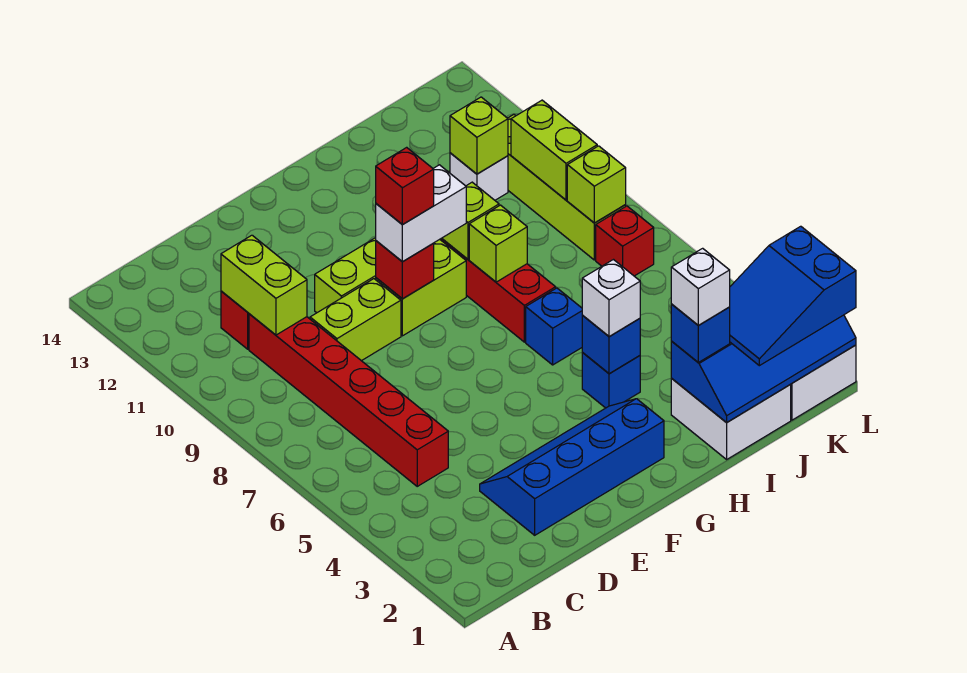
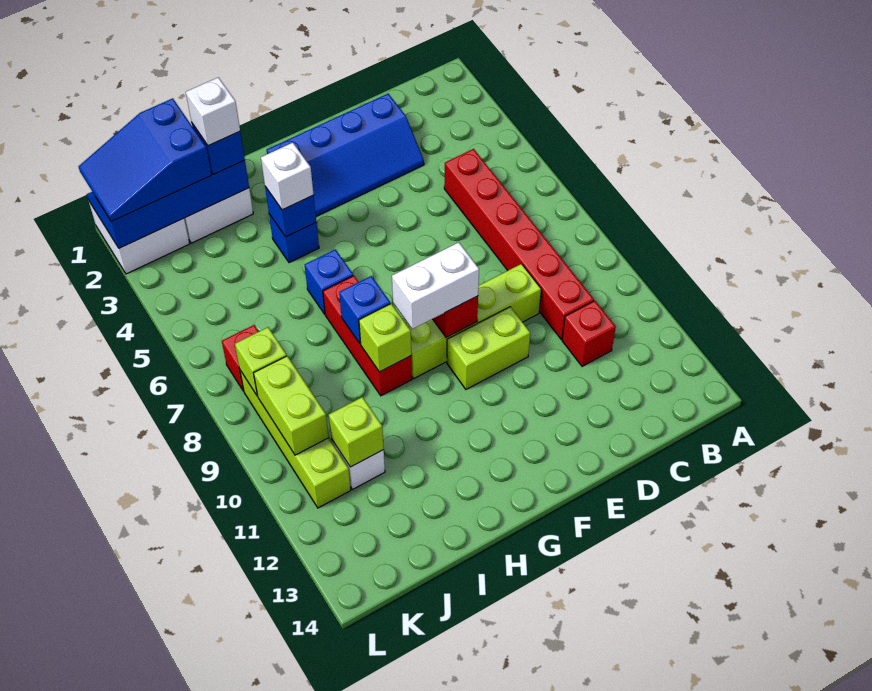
lime 1x2 brick [221,235,307,335] -> none
red 1x1 brick [376,147,434,225] -> none
lime 1x1 brick [469,205,527,282] -> blue 1x1 brick [339,276,390,343]
blue 2x3 slope [730,226,856,366] -> blue 2x3 slope turned to [78,98,212,222]

